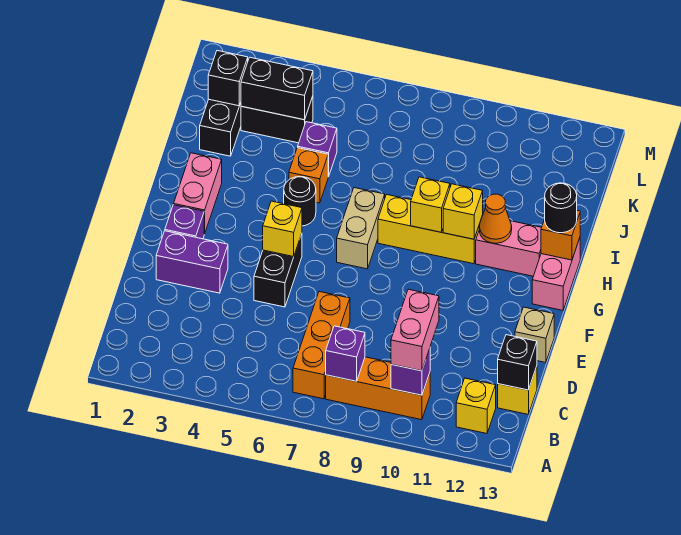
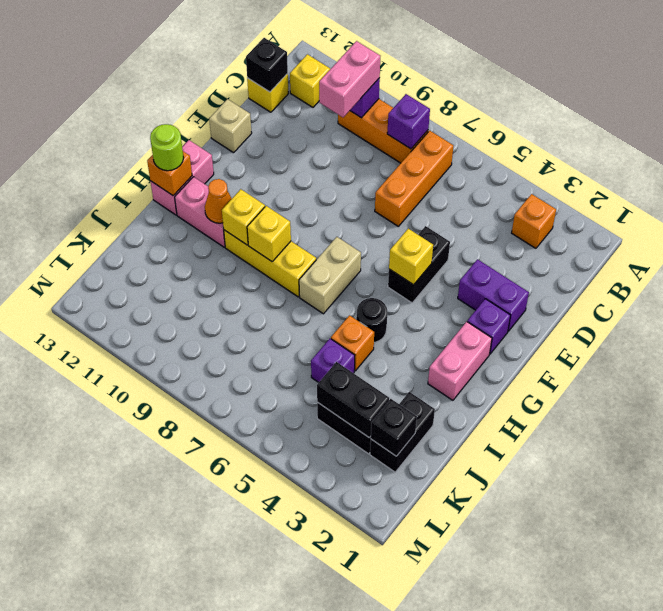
none -> orange 1x1 brick [512,194,556,248]
black 1x1 round brick [545,183,577,233] -> lime 1x1 round brick [150,124,184,171]

